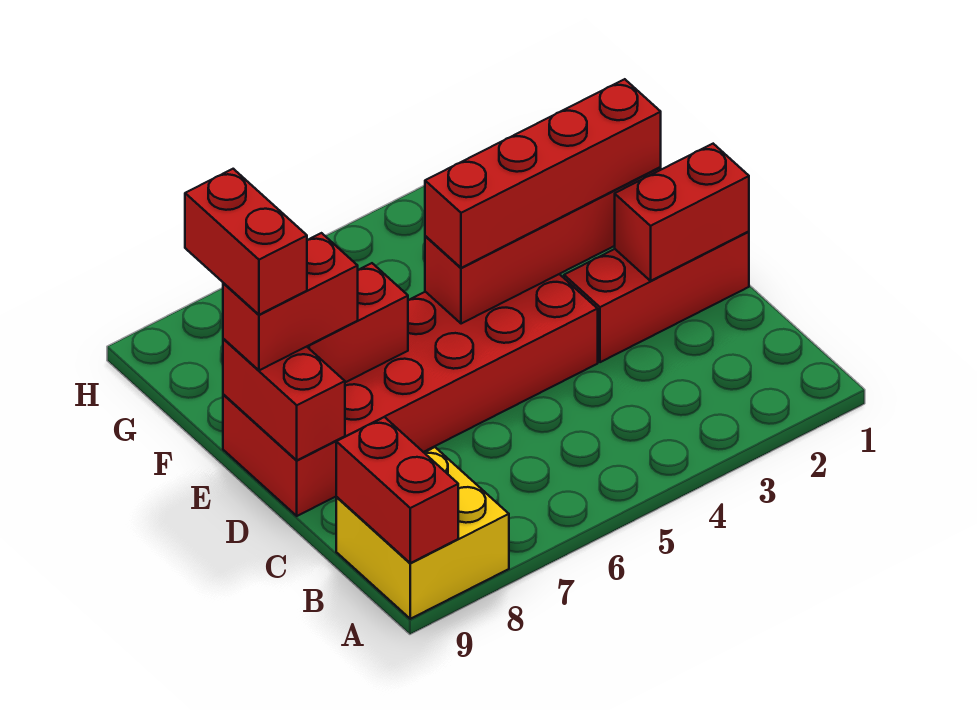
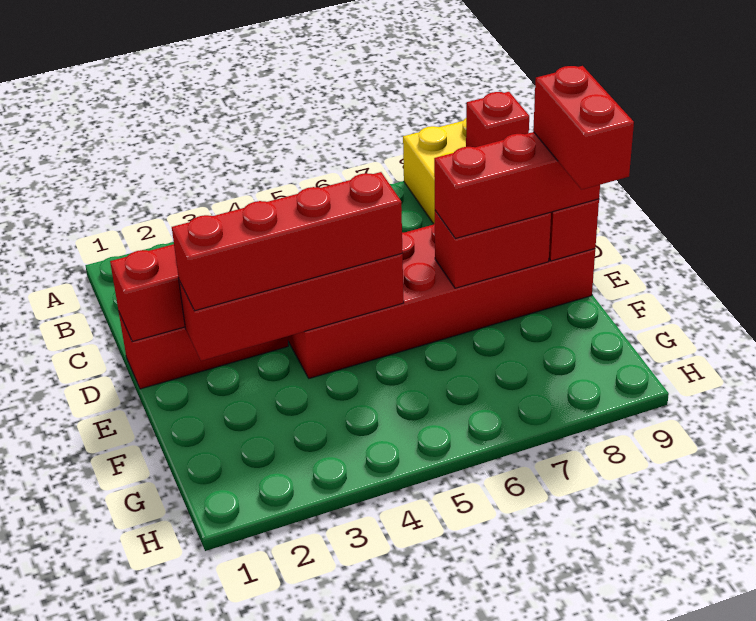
red 1x2 brick [336,417,458,563] -> red 1x1 brick [466,92,529,147]
red 1x2 brick [223,233,358,370] -> red 1x3 brick [434,132,600,239]

